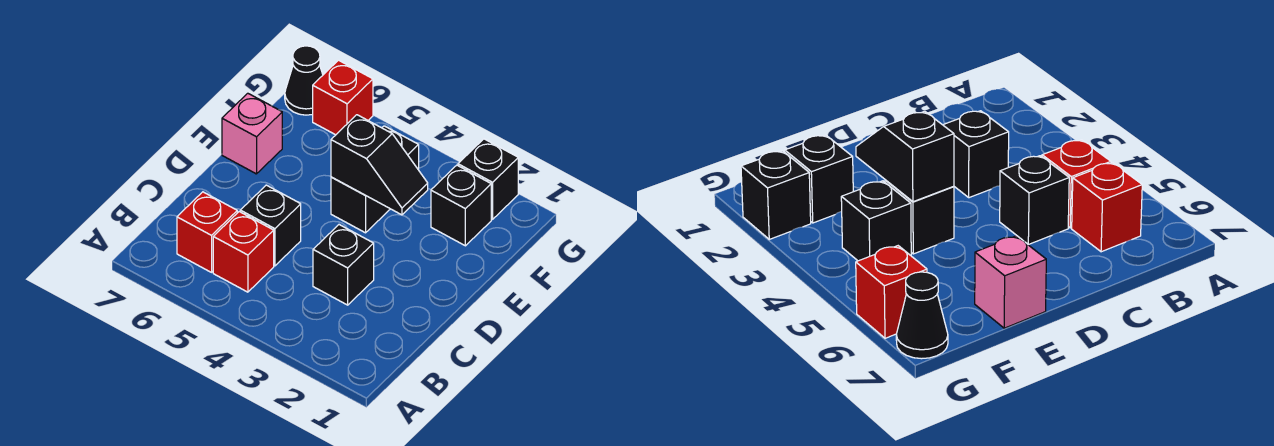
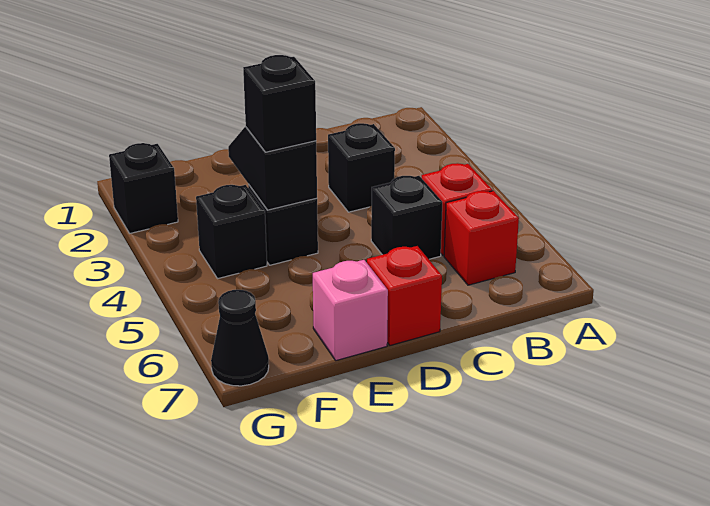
black 1x1 brick [431,165,491,246] -> black 1x1 brick moved to [243,55,316,152]
red 1x1 brick [313,60,373,135] -> red 1x1 brick moved to [367,246,442,345]

